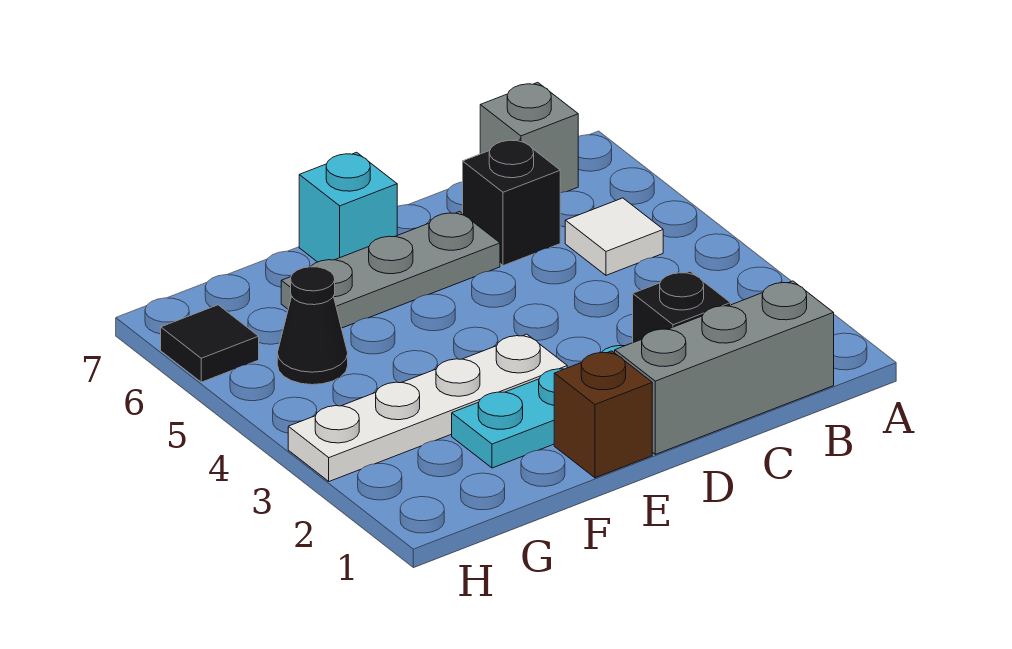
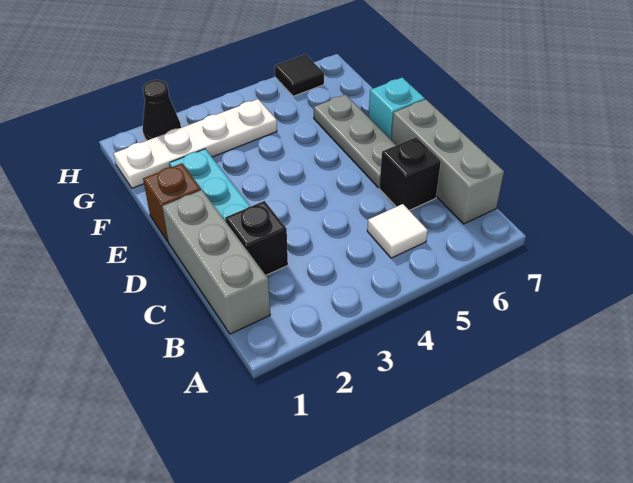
grey 1x1 brick [480,82,578,193] -> grey 1x3 brick [391,99,504,224]
white 1x4 plate [288,334,567,481] -> white 1x4 plate turned to [114,99,277,188]
black 1x1 cone [277,267,348,385] -> black 1x1 cone moved to [142,80,181,140]

